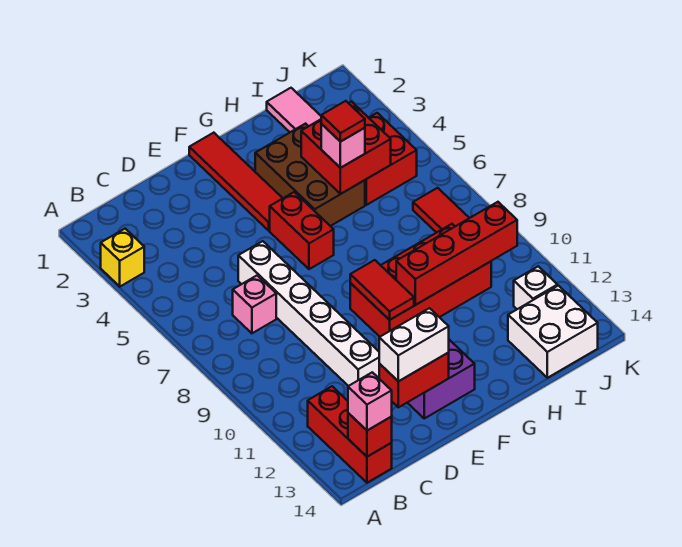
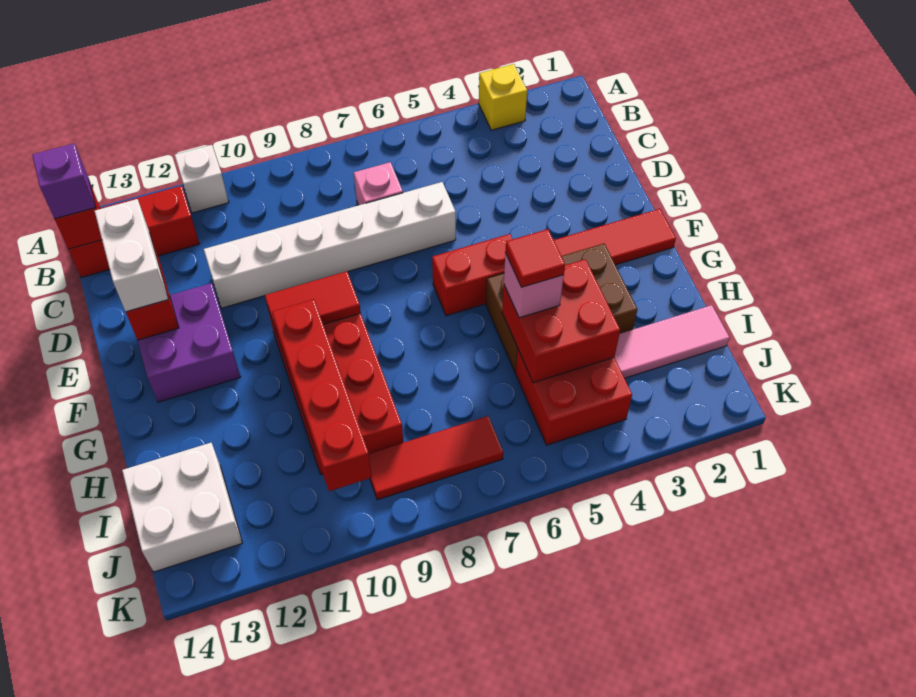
pink 1x1 brick [348,372,392,430] -> purple 1x1 brick [32,144,96,219]
white 1x1 brick [514,266,557,309] -> white 1x1 brick moved to [175,145,229,213]

